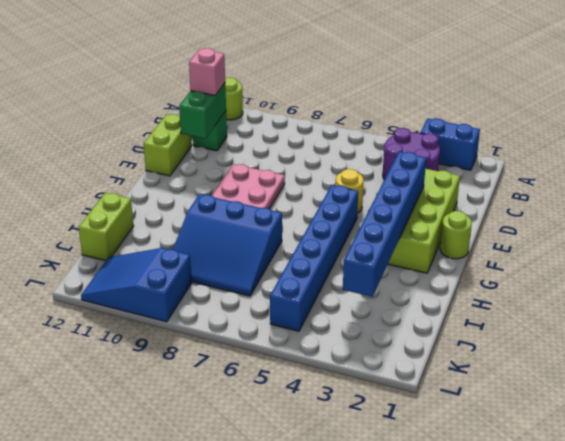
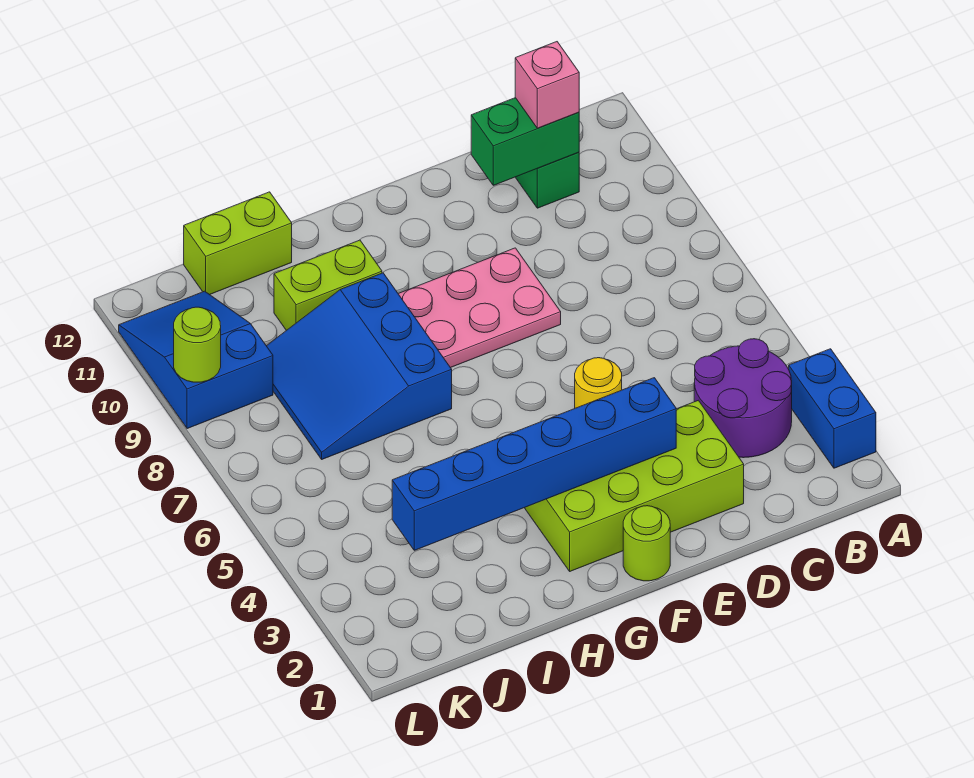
lime 1x1 round brick [225,78,243,120] -> lime 1x1 round brick moved to [174,307,221,382]
lime 1x2 brick [144,114,192,176] -> lime 1x2 brick moved to [274,240,382,330]
blue 1x6 brick [270,185,358,331] -> none

